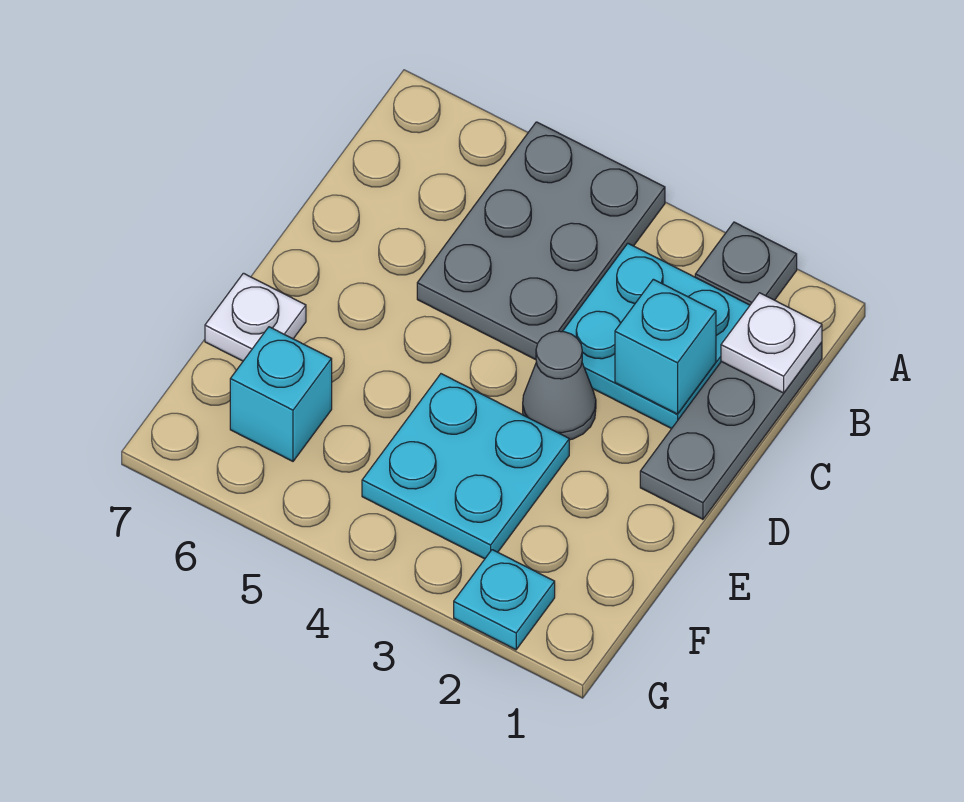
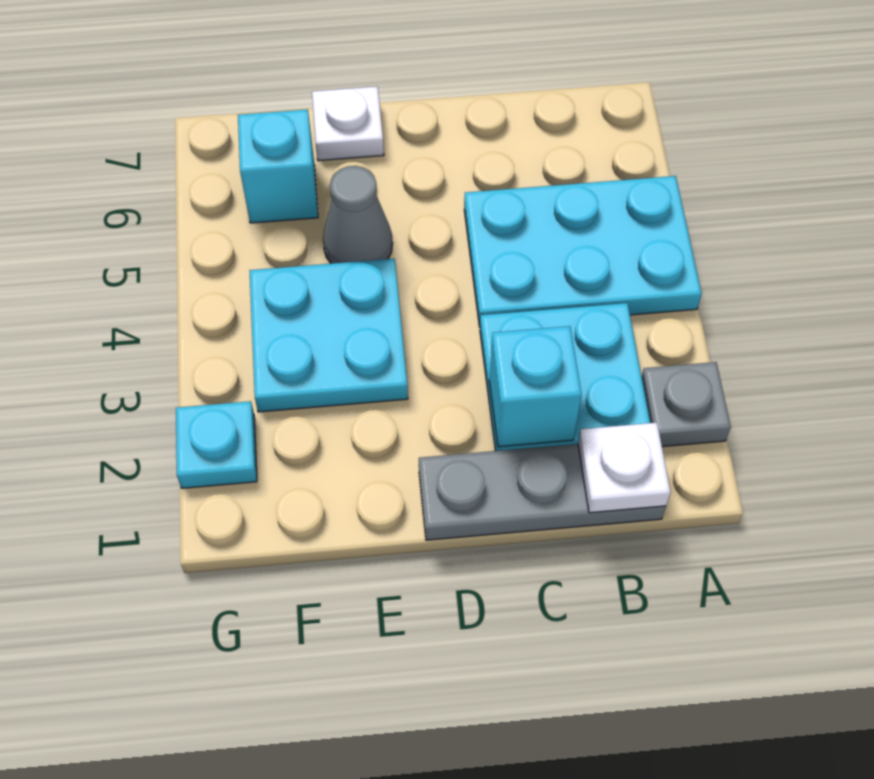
grey 2x3 plate [417,122,665,360] -> cyan 2x3 plate [464,176,702,327]
grey 1x1 cone [523,331,596,440] -> grey 1x1 cone moved to [323,166,393,264]

